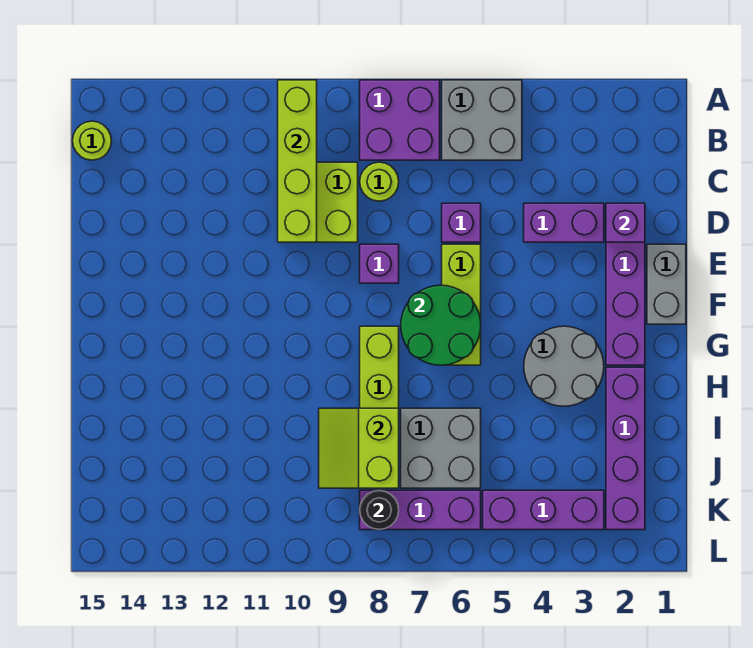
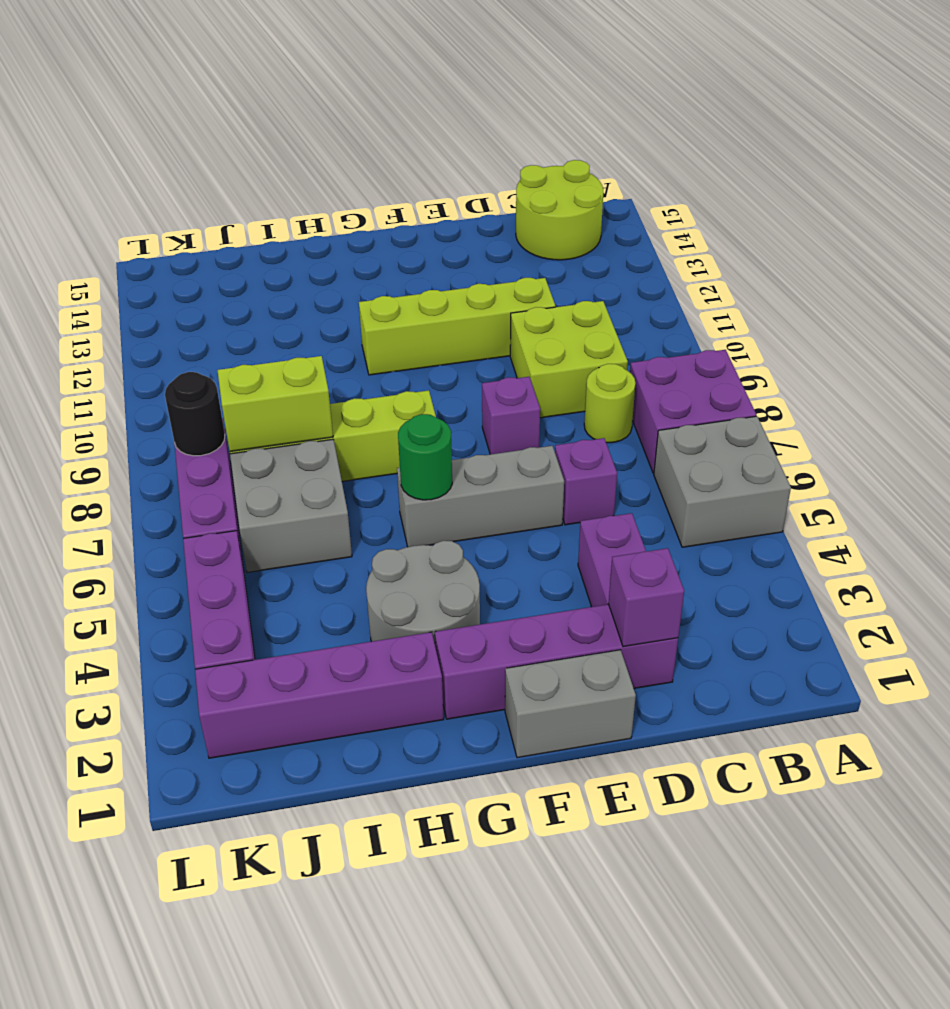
lime 1x4 brick [278,80,317,242] -> lime 1x4 brick moved to [359,278,556,375]
lime 1x1 round brick [73,121,112,160] -> lime 2x2 round brick [516,160,603,260]
lime 1x3 brick [442,244,481,365] -> grey 1x3 brick [397,446,564,547]
green 2x2 round brick [401,285,481,365] -> green 1x1 round brick [398,414,452,500]

